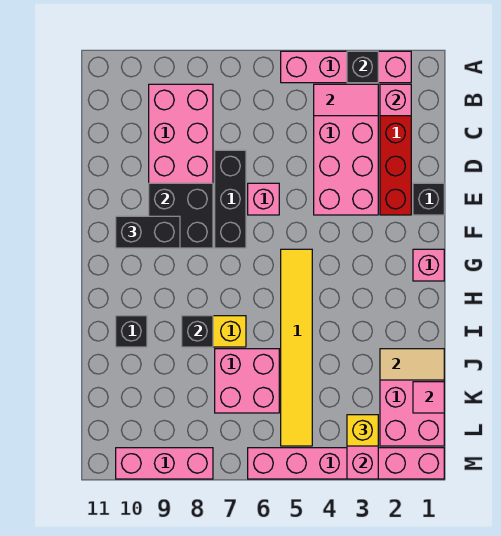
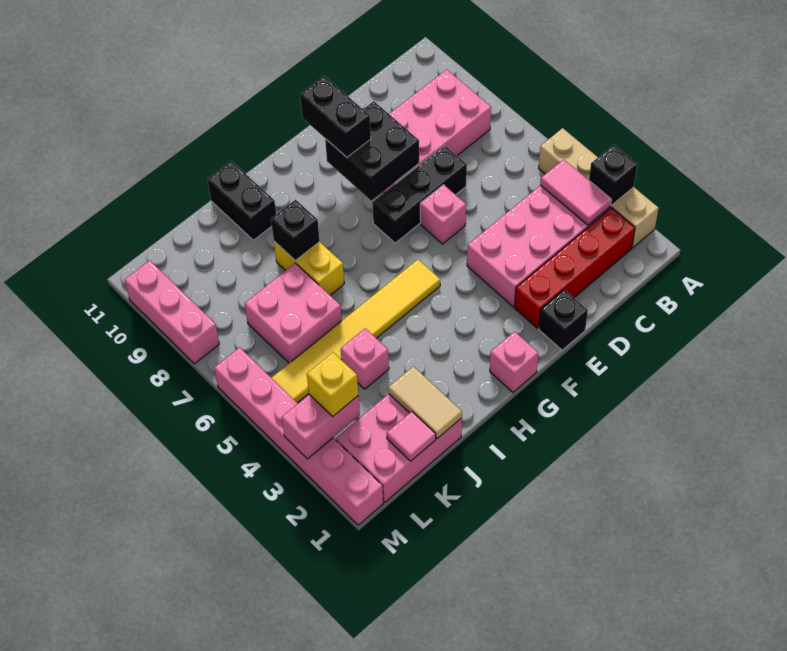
pink 1x4 brick [281,51,411,83] -> tan 1x4 brick [539,128,659,248]
pink 1x1 brick [380,84,411,116] -> pink 1x1 brick moved to [341,328,389,389]
black 1x1 brick [116,316,147,347] -> black 1x2 brick [207,161,276,240]

